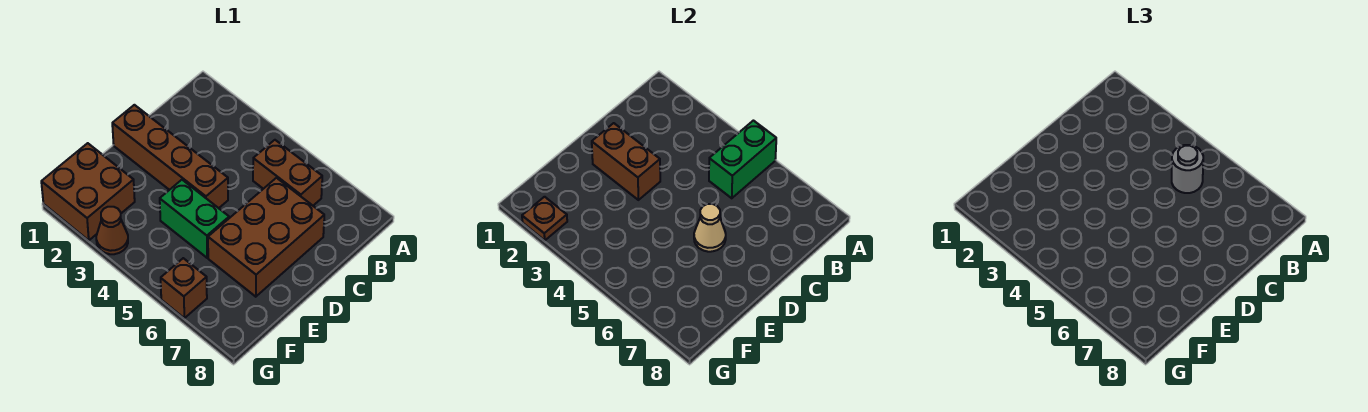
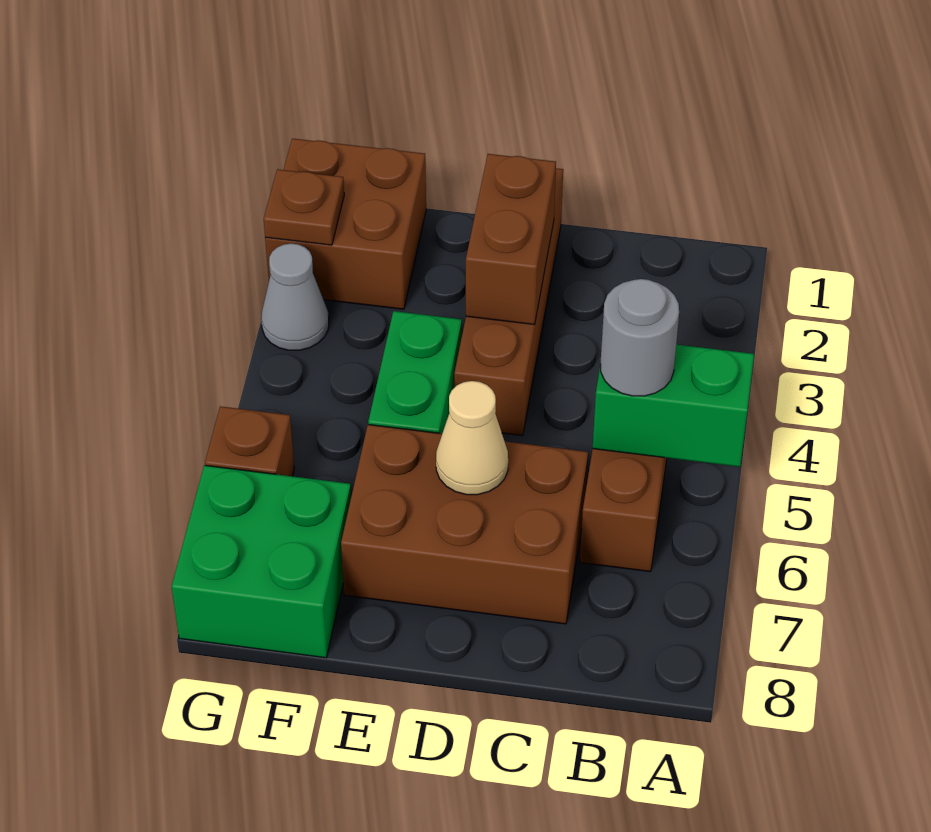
none -> green 2x2 brick [172,465,351,658]
brown 1x1 cone [96,207,128,254] -> grey 1x1 cone [261,243,329,350]

